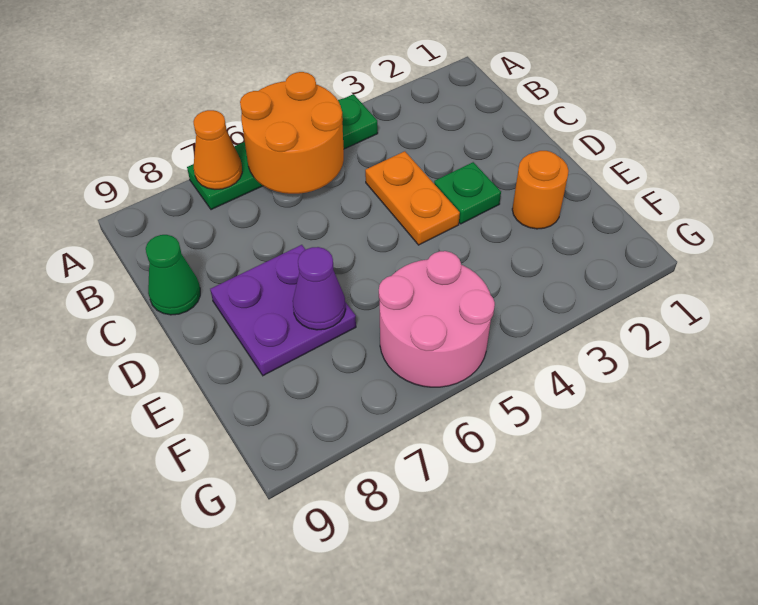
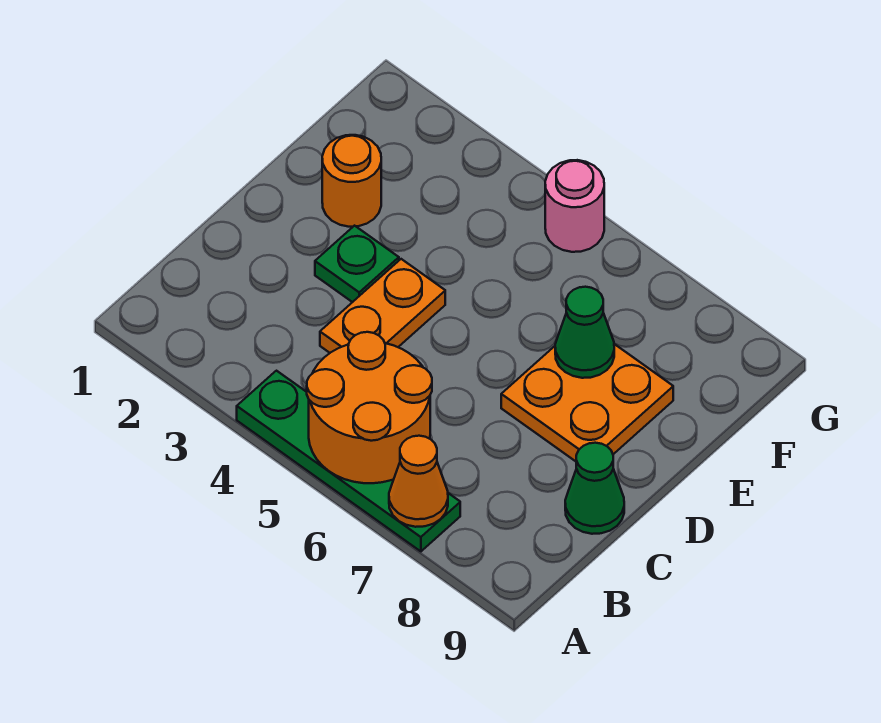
purple 2x2 plate [210,245,356,376] -> orange 2x2 plate [501,344,673,461]
purple 1x1 cone [293,247,346,330] -> green 1x1 cone [555,287,614,378]
pink 2x2 round brick [379,251,495,387] -> pink 1x1 round brick [545,160,604,252]

